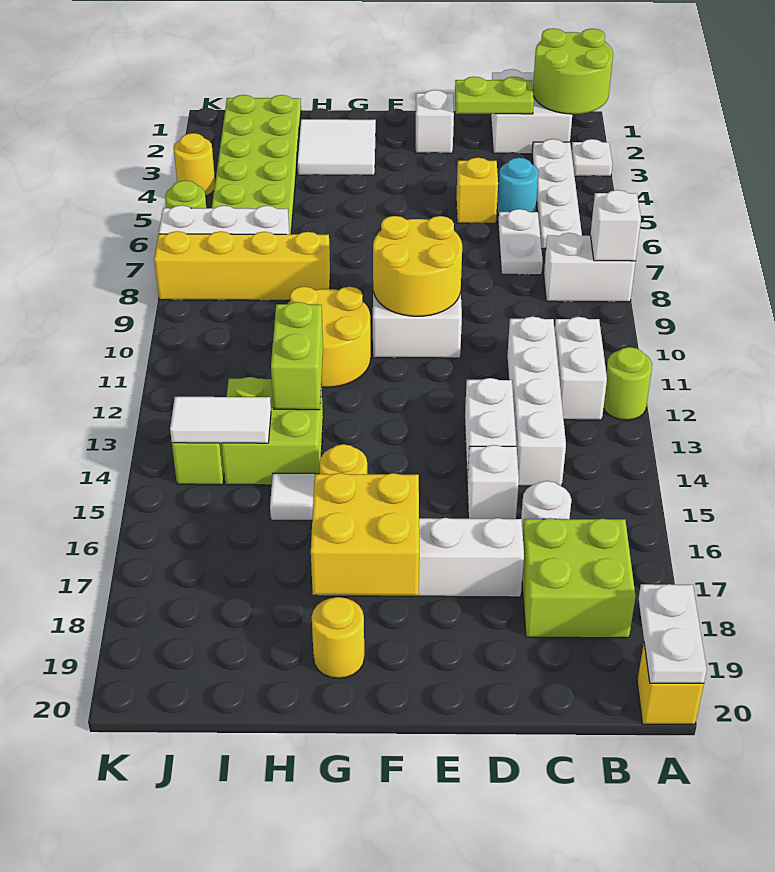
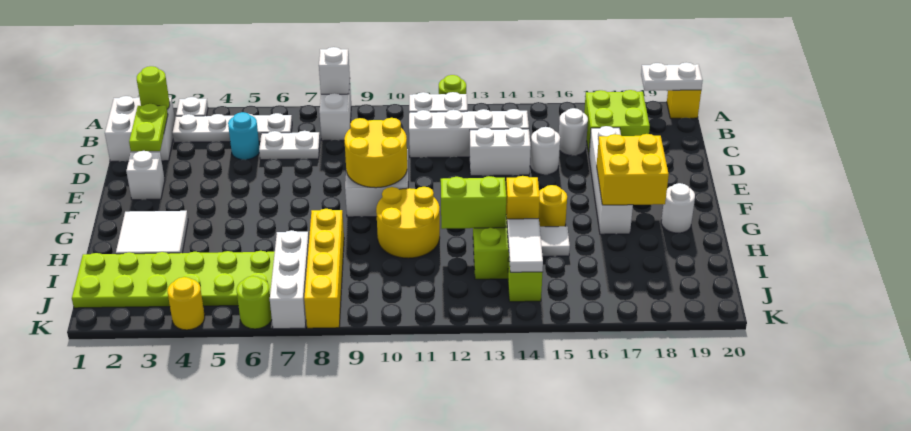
lime 2x2 round brick [533,28,613,114] -> lime 1x1 round brick [137,66,170,109]
yellow 1x1 brick [456,158,498,223] -> yellow 1x1 brick moved to [506,176,540,219]
white 1x1 brick [467,445,519,519] -> white 1x1 round brick [530,127,560,175]
yellow 1x1 round brick [312,597,364,678] -> white 1x1 round brick [661,183,695,233]

